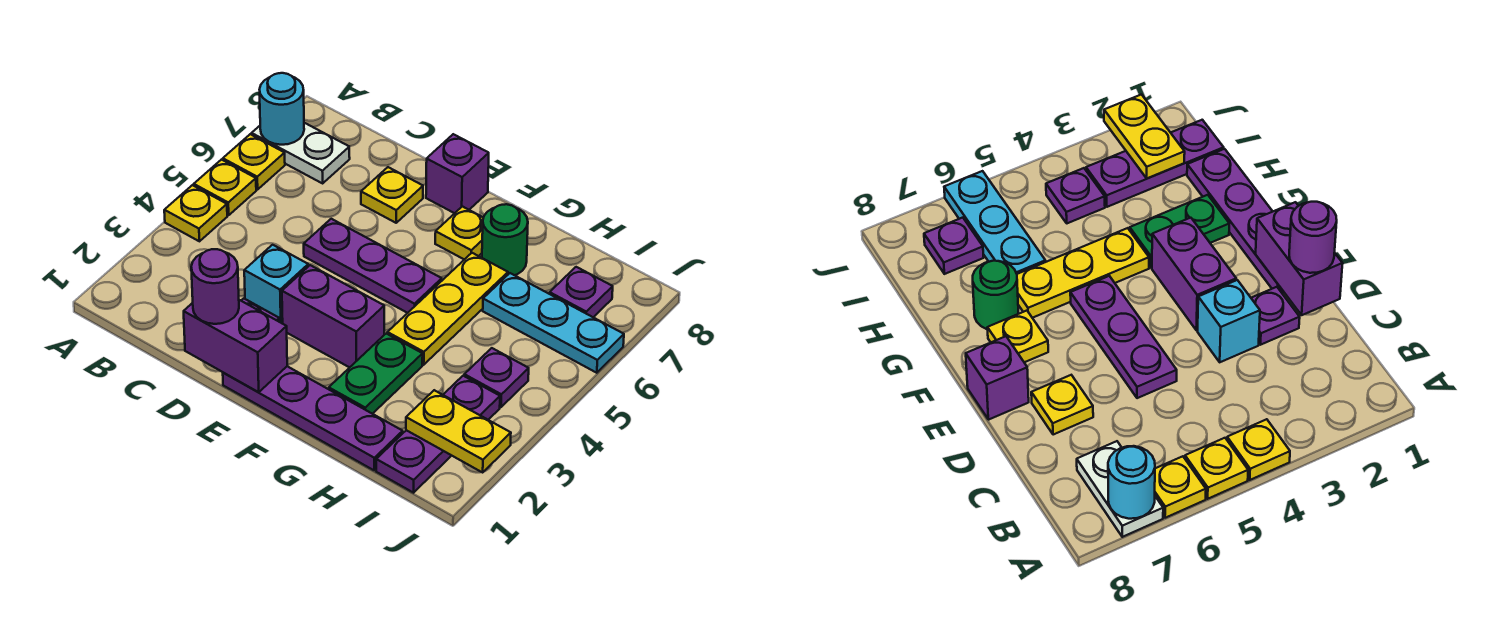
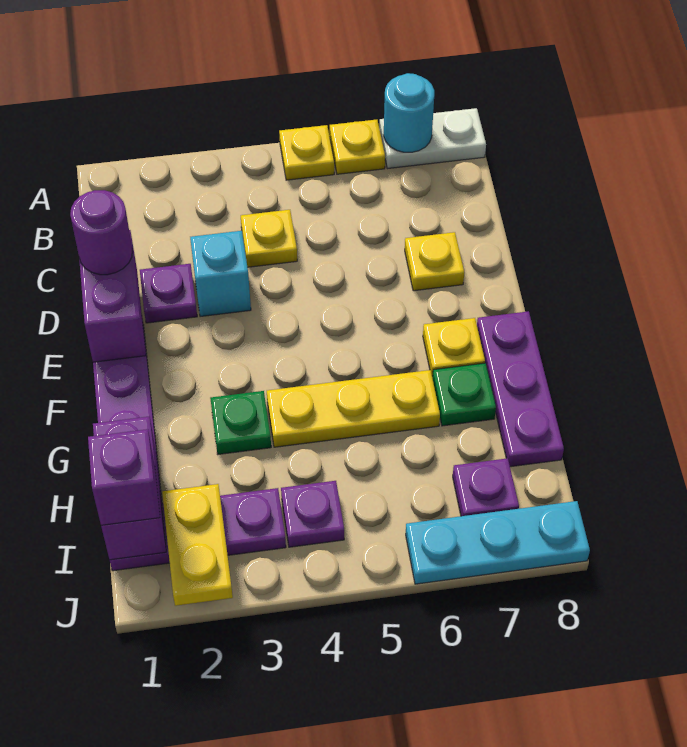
yellow 1x1 plate [164,185,227,241] -> yellow 1x1 plate moved to [241,210,297,267]
white 1x2 plate [252,123,350,183] -> white 1x2 plate turned to [380,108,486,169]
purple 1x3 plate [304,219,442,313] -> purple 1x3 plate moved to [477,311,564,467]
purple 1x2 brick [282,265,384,368] -> purple 1x2 brick moved to [93,417,166,560]
purple 1x1 brick [426,134,489,213] -> purple 1x1 brick moved to [88,429,160,525]
green 1x2 plate [329,334,423,414] -> green 1x1 plate [210,391,271,454]
green 1x1 round brick [482,204,528,275] -> green 1x1 plate [433,363,496,426]
cyan 1x3 plate [483,273,624,373] -> cyan 1x3 plate turned to [406,501,590,584]

